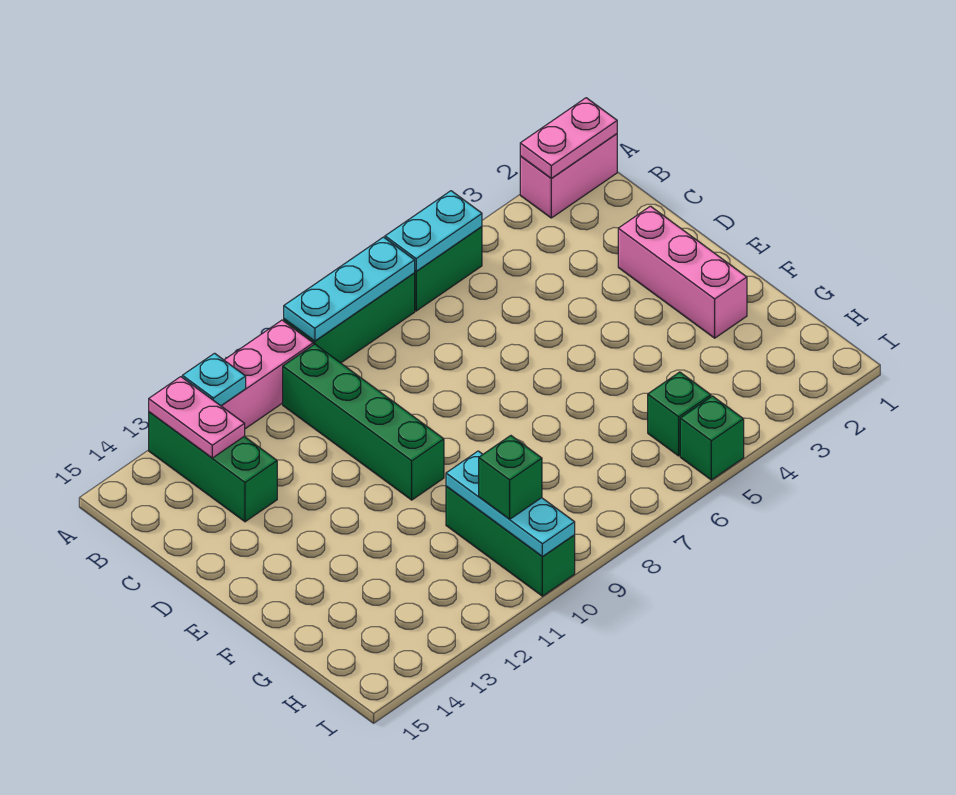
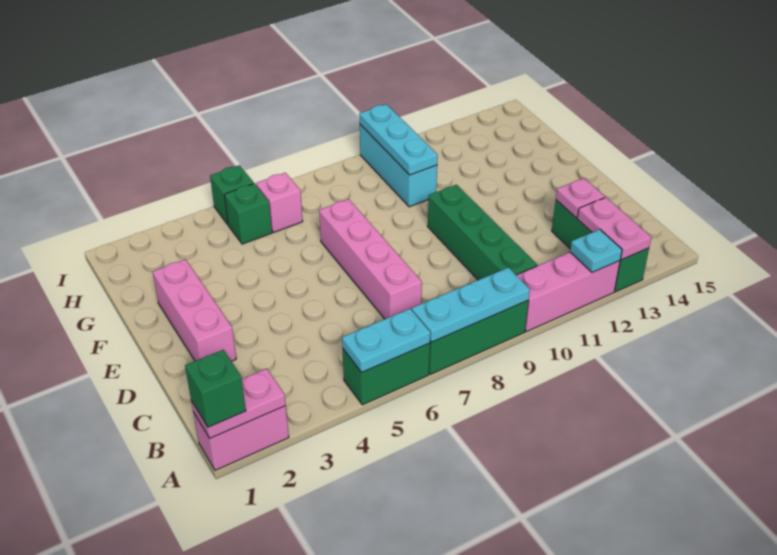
none -> pink 1x4 brick [319,199,422,319]
none -> pink 1x1 plate [556,178,605,218]
green 1x3 brick [446,486,575,596] -> cyan 1x3 brick [360,125,437,207]
none -> pink 1x1 brick [256,173,303,233]
green 1x1 brick [479,436,542,519] -> green 1x1 brick moved to [185,350,246,427]

